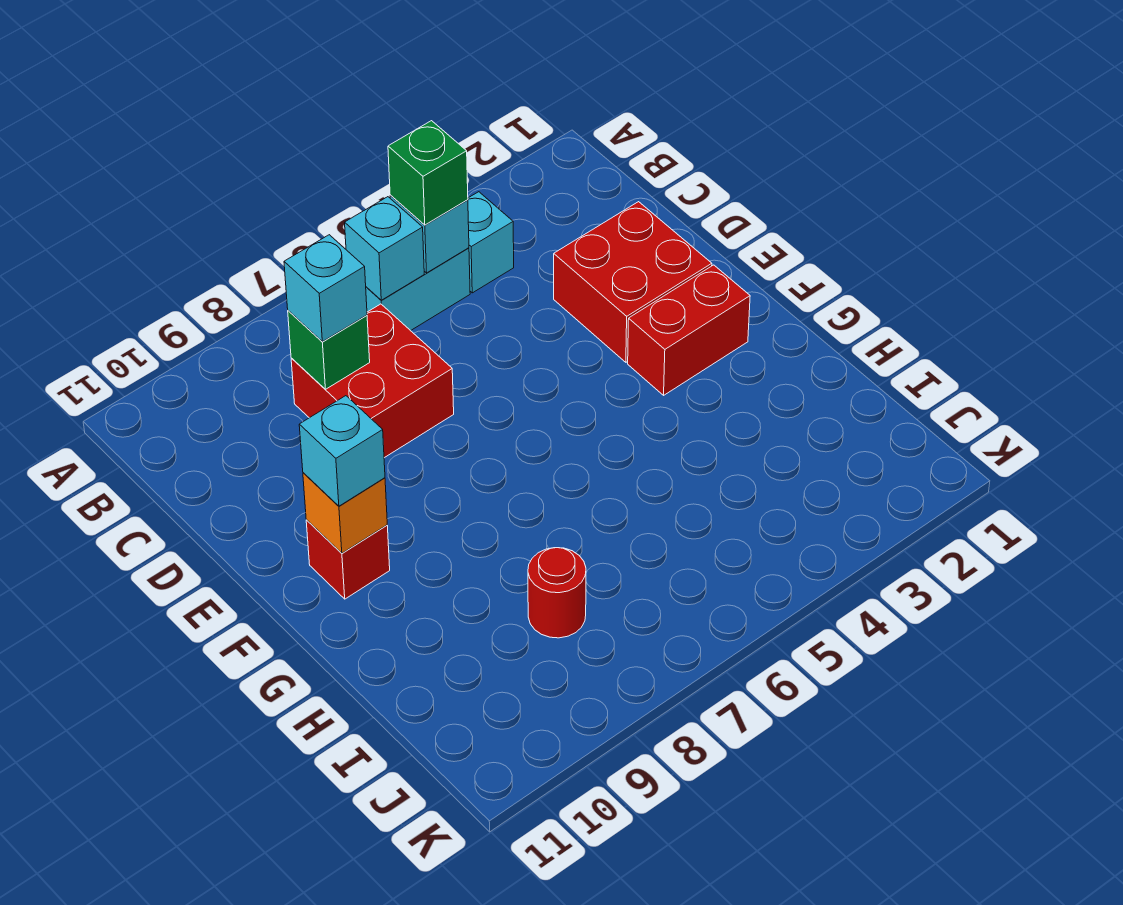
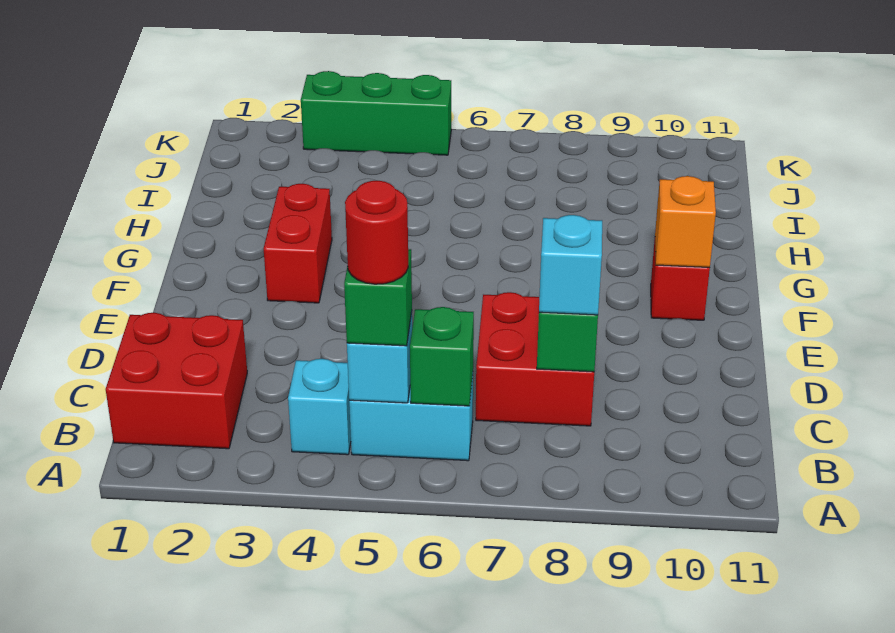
cyan 1x1 brick [345,197,424,300] -> green 1x1 brick [410,307,474,406]
red 2x2 brick [554,202,712,362] -> red 2x2 brick moved to [106,313,247,449]
red 1x2 brick [628,265,750,395] -> red 1x2 brick turned to [263,184,332,303]
cyan 1x1 brick [299,396,385,506] -> none
red 1x1 round brick [528,548,586,638] -> red 1x1 round brick moved to [345,181,408,284]
none -> green 1x3 brick [301,71,451,155]

